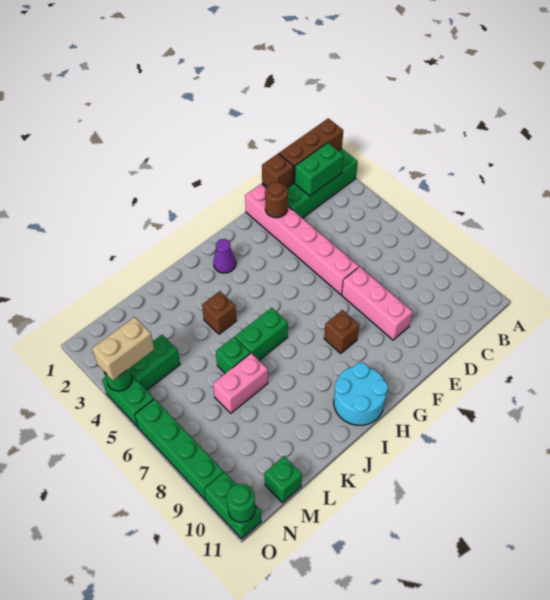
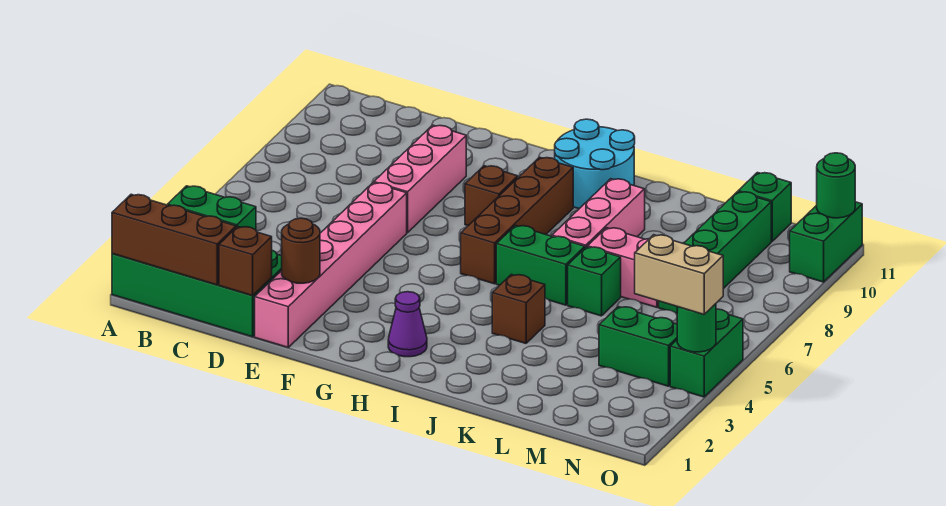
none -> brown 1x4 brick [461,157,573,284]
none -> pink 1x3 brick [552,179,645,248]
green 1x4 brick [135,399,224,500] -> green 1x4 brick moved to [659,192,771,313]

